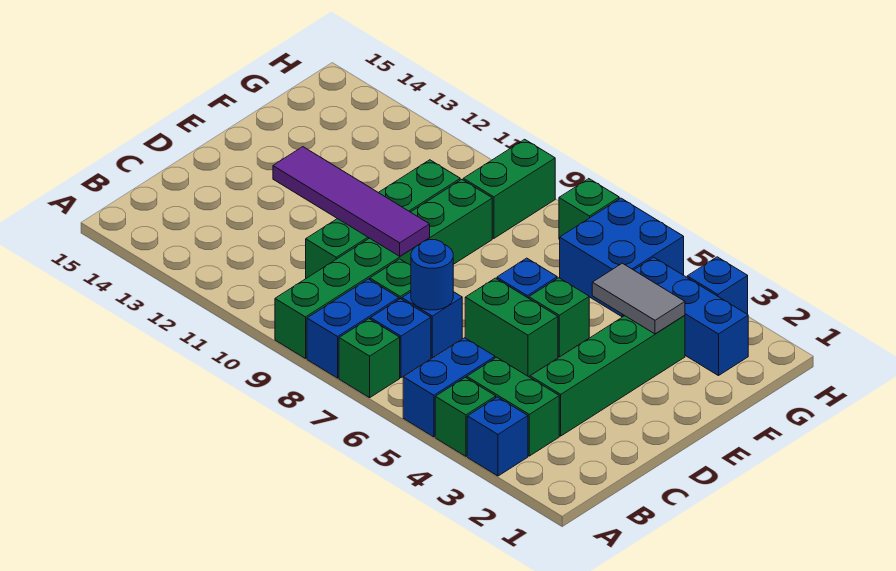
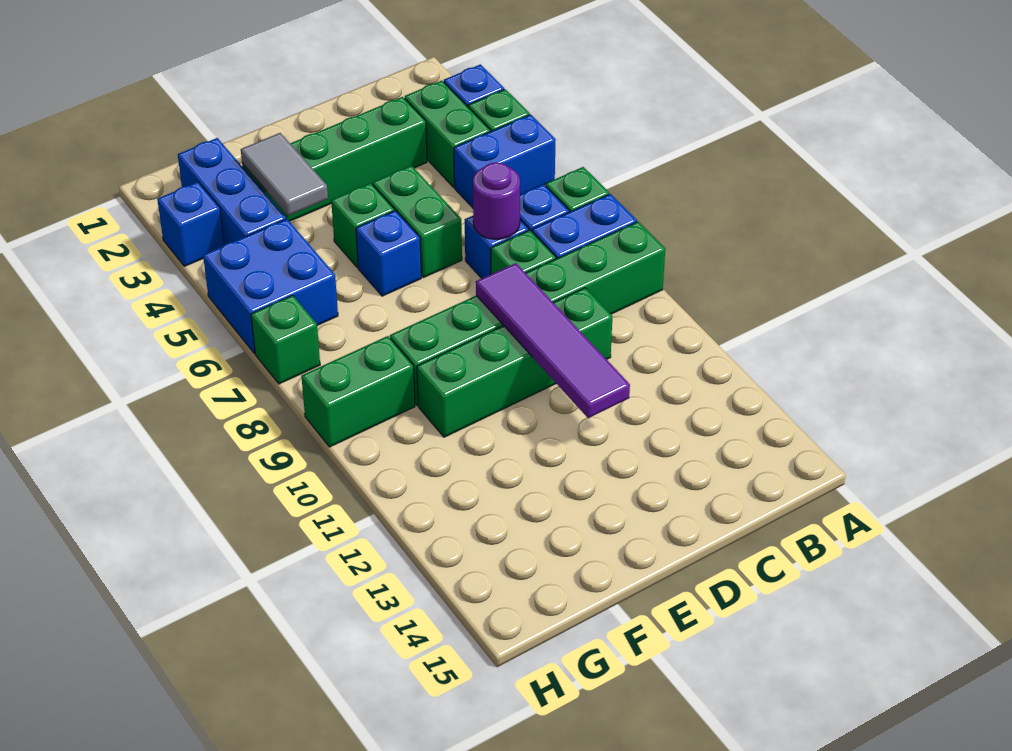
blue 1x1 round brick [411,240,453,310] -> purple 1x1 round brick [473,163,520,239]

